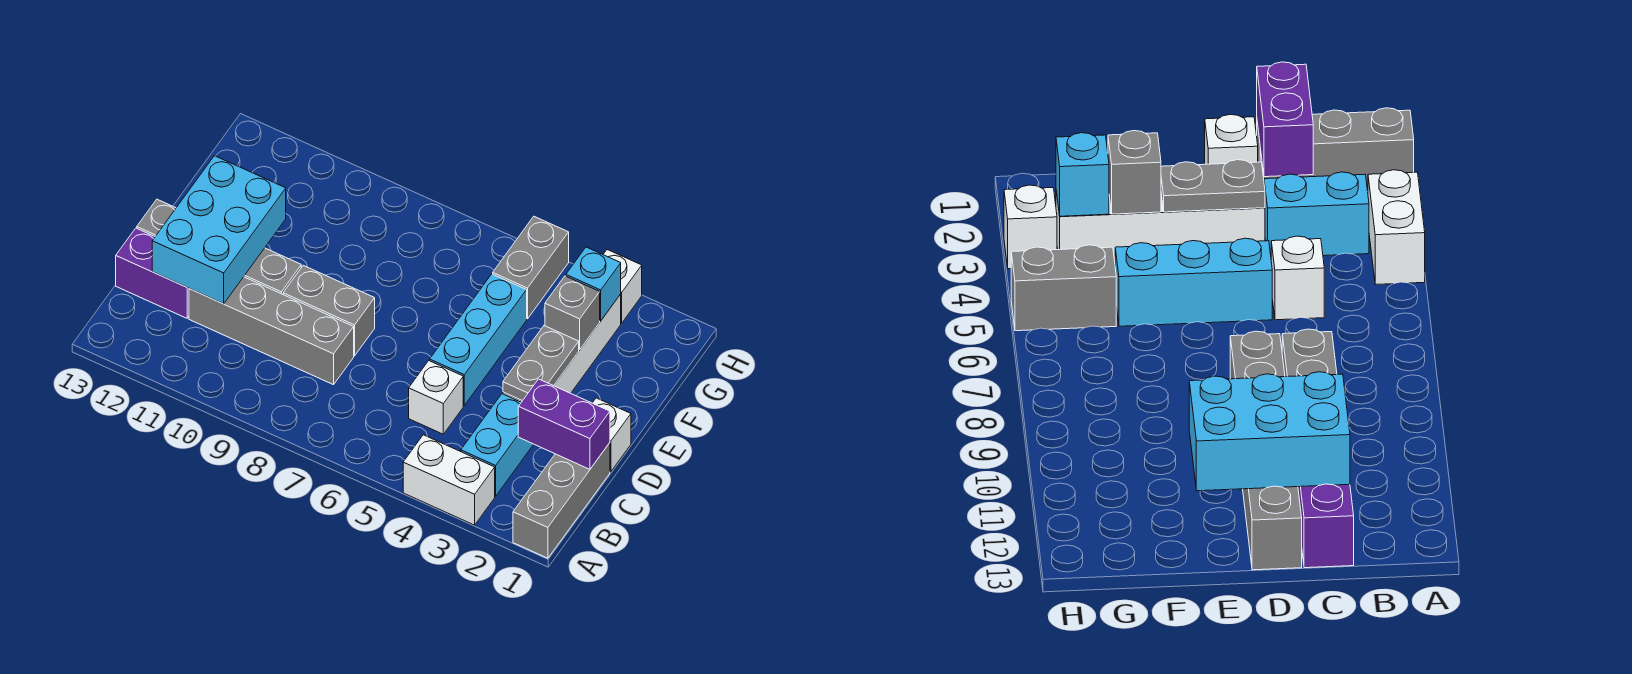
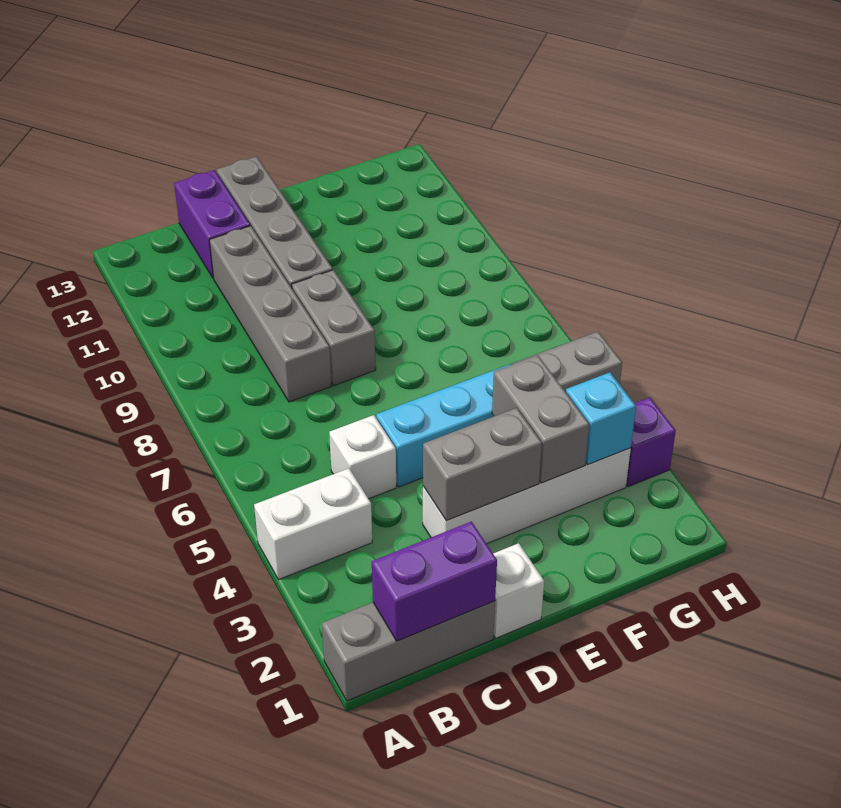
white 1x2 brick [403,435,495,525] -> white 1x2 brick turned to [254,468,372,580]
cyan 1x2 brick [461,394,534,496] -> none
purple 1x2 brick [518,379,610,469] -> purple 1x2 brick turned to [372,522,497,641]
cyan 2x3 brick [152,156,286,304] -> none
grey 1x2 plate [503,326,579,401] -> grey 1x2 brick [423,408,542,521]
grey 1x1 brick [545,276,600,350] -> grey 1x2 brick [492,355,589,483]
white 1x1 brick [603,250,642,323] -> purple 1x1 brick [626,397,676,487]

